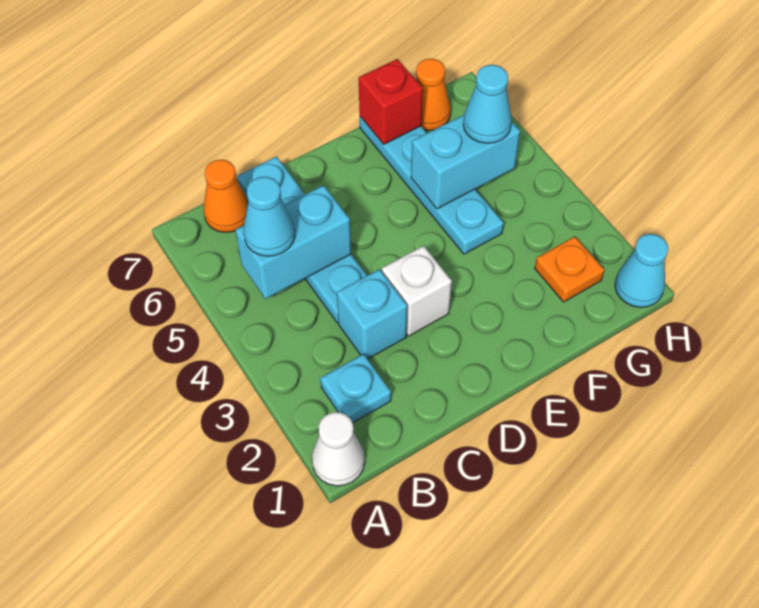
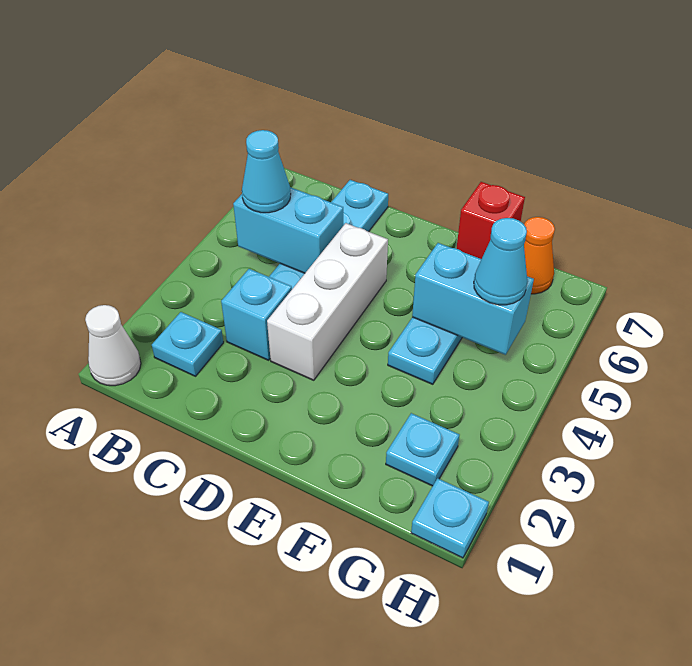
orange 1x1 cone [204,160,249,232] -> none
white 1x1 brick [382,246,452,336] -> white 1x3 brick [267,223,388,380]
orange 1x1 plate [535,237,605,302] -> cyan 1x1 plate [386,413,459,486]
cyan 1x1 cone [615,234,668,307] -> cyan 1x1 plate [411,478,489,558]

